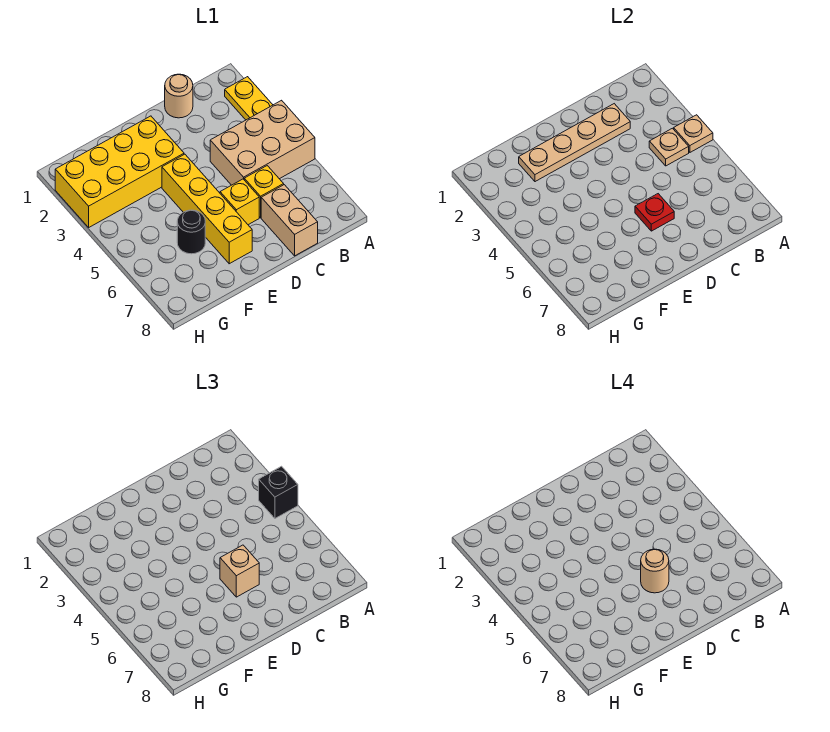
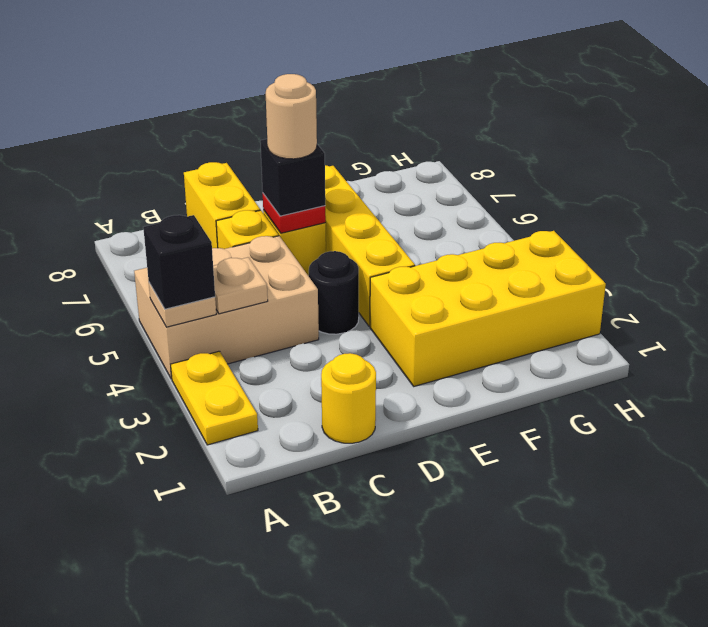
tan 1x1 round brick [165,74,193,118] -> yellow 1x1 round brick [321,353,376,443]
tan 1x4 plate [519,104,630,182] -> none
tan 1x2 brick [261,185,318,256] -> yellow 1x2 brick [184,162,260,248]
tan 1x1 brick [220,545,259,597] -> black 1x1 brick [260,139,325,216]
black 1x1 round brick [177,210,205,254] -> black 1x1 round brick moved to [309,251,359,334]

